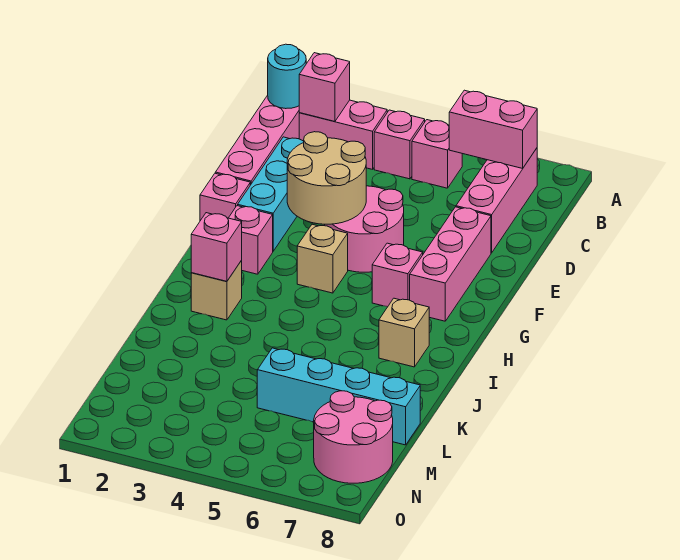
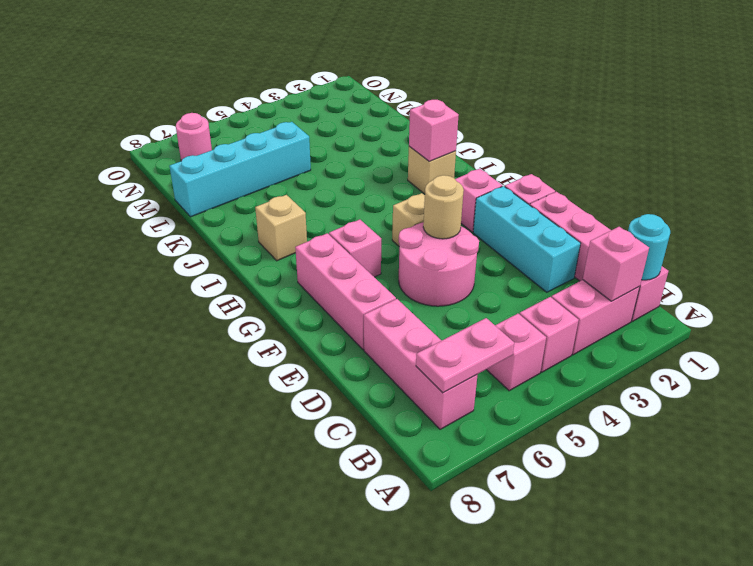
pink 1x2 brick [449,90,537,168] -> pink 1x2 plate [416,318,514,393]
tan 2x2 round brick [287,132,366,224] -> tan 1x1 round brick [423,175,464,239]
pink 2x2 round brick [314,391,393,483] -> pink 1x1 round brick [176,113,212,161]

